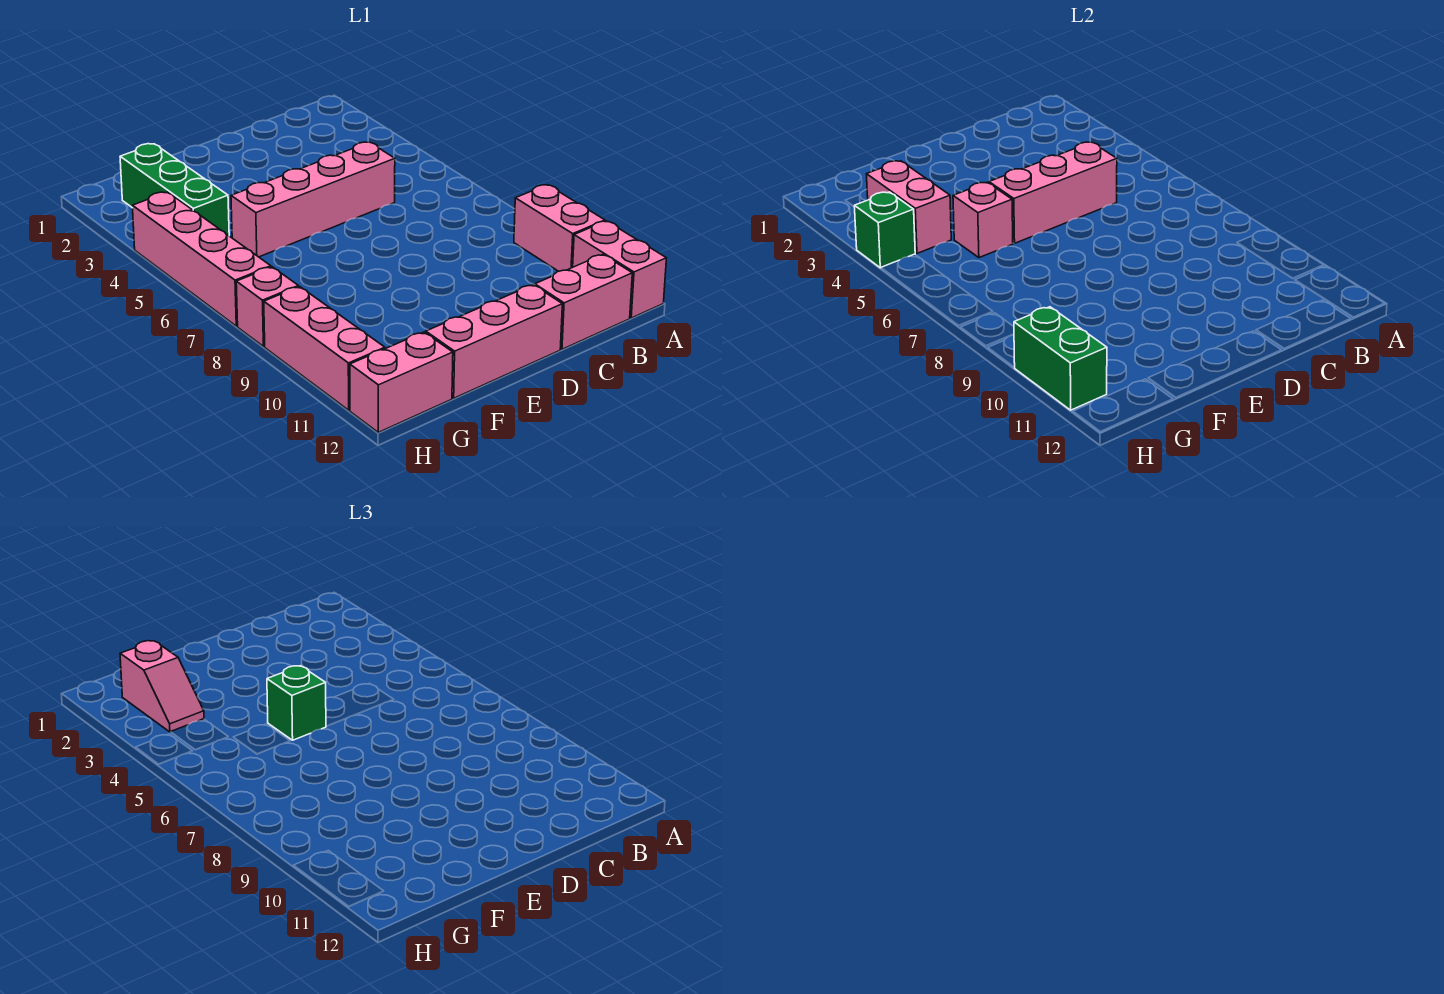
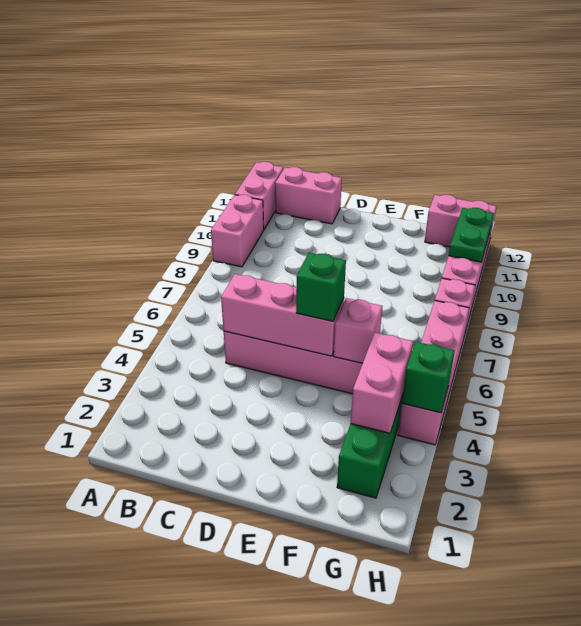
pink 1x3 brick [426,285,562,398] -> none
pink 1x2 slope [120,641,204,732] -> none
green 1x2 brick [1014,307,1107,410] -> green 1x2 plate [449,208,494,262]

